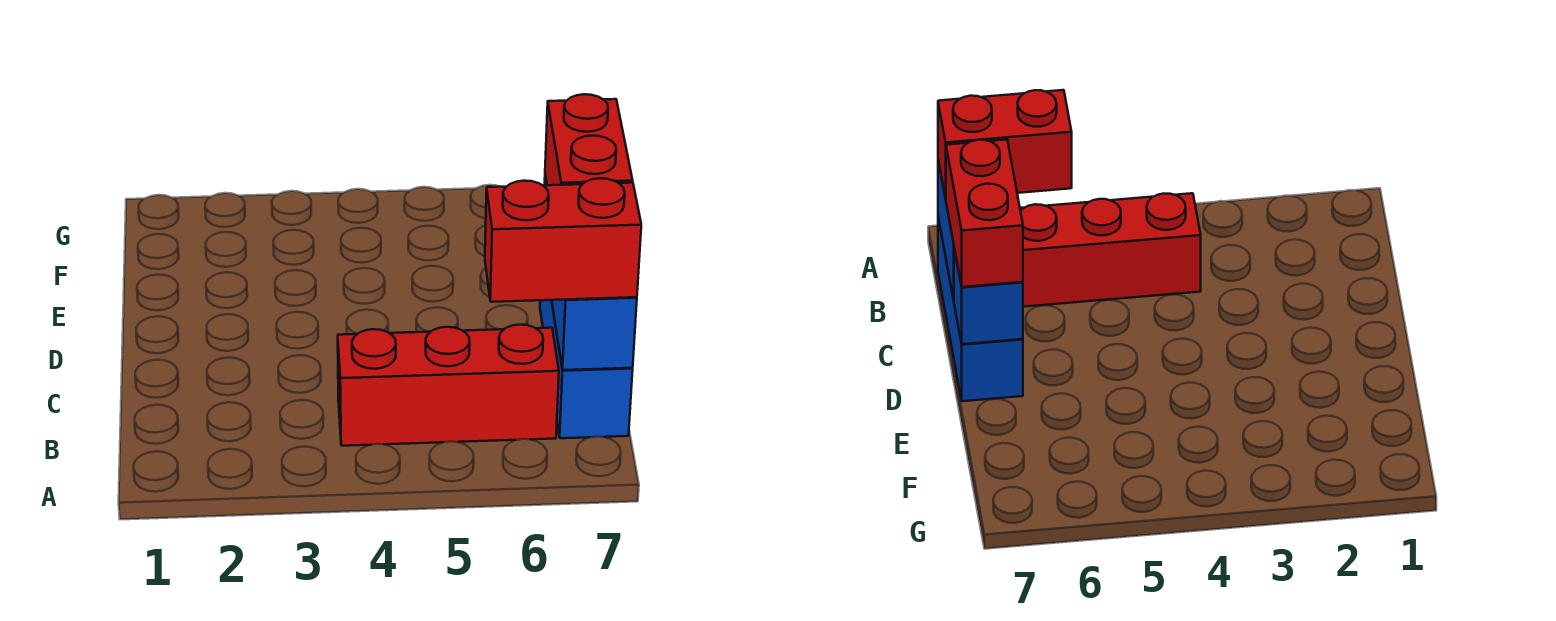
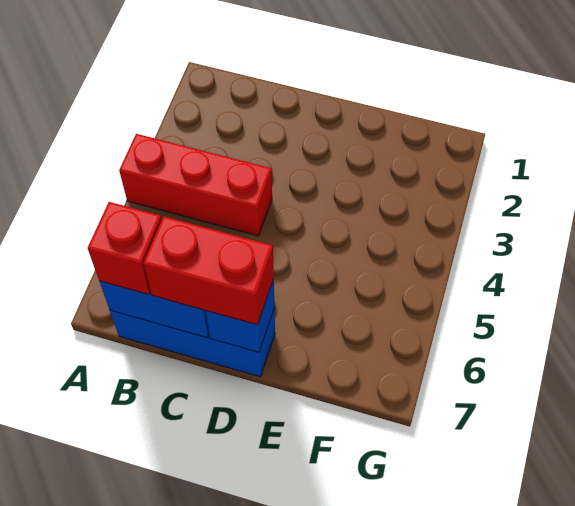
red 1x3 brick [338,325,559,446] -> red 1x3 brick turned to [119,134,272,236]
red 1x2 brick [485,178,641,302] -> red 1x1 brick [88,202,162,295]

